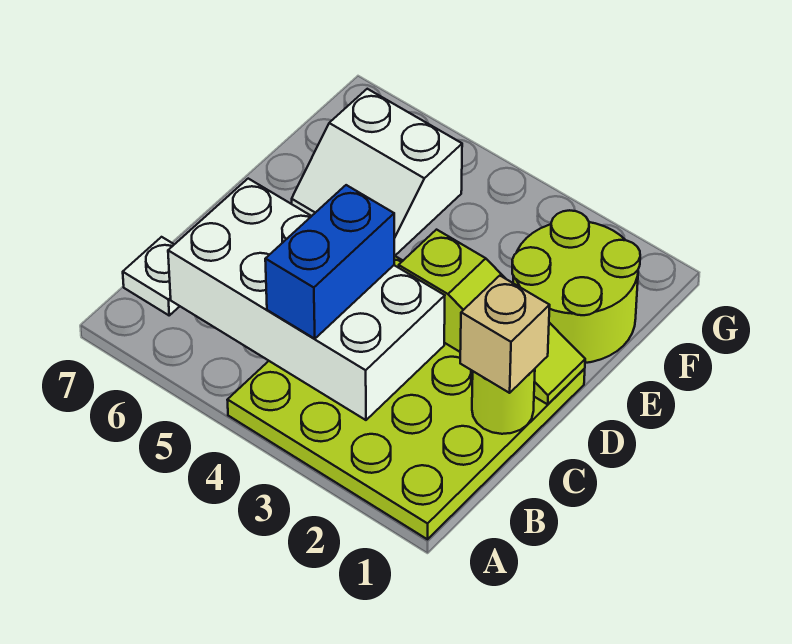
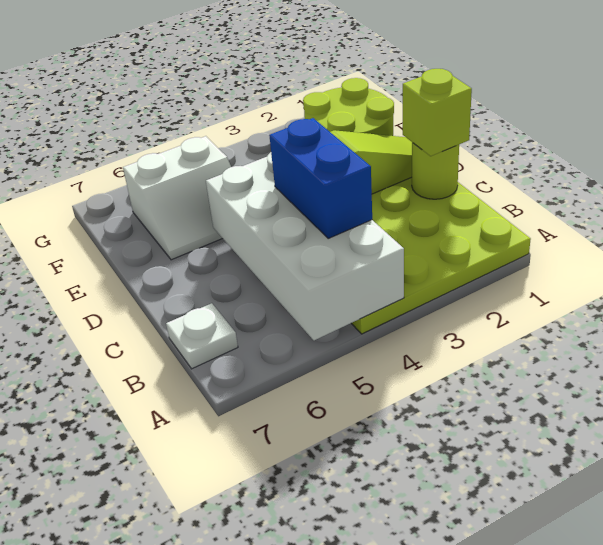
white 2x4 brick [168,179,445,420] -> white 2x4 brick turned to [206,152,404,340]
tan 1x1 brick [460,276,550,393] -> lime 1x1 brick [403,69,472,156]

